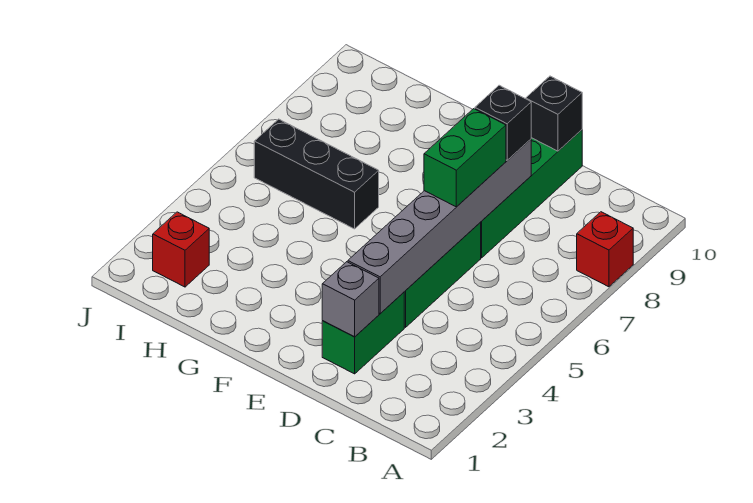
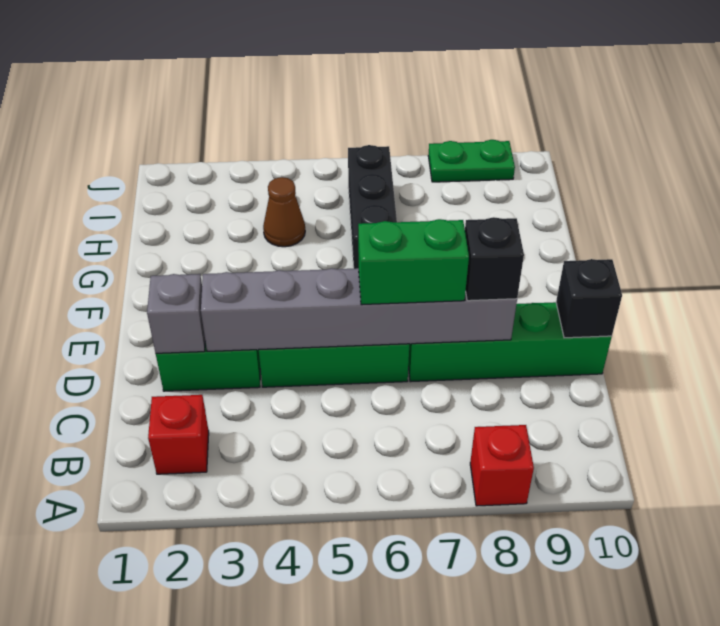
none -> brown 1x1 cone [263,177,305,247]
red 1x1 brick [153,212,209,287] -> red 1x1 brick moved to [148,395,209,474]
none -> green 1x2 plate [428,140,515,182]

